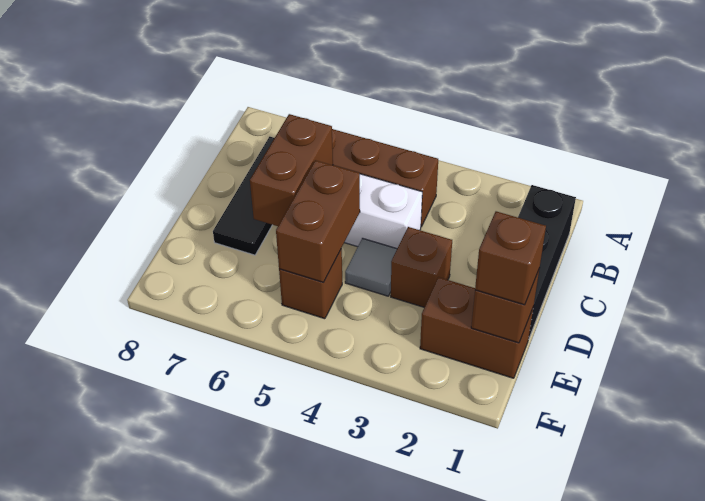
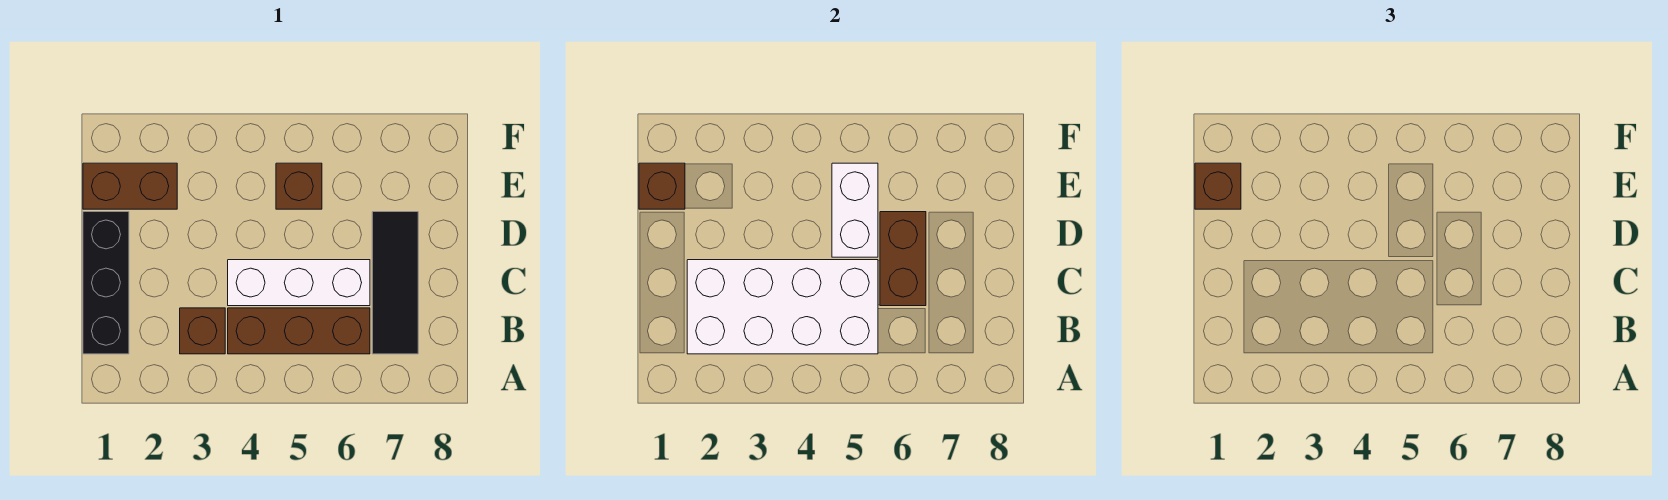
none -> white 2x4 brick [687,260,878,354]
brown 1x1 brick [391,227,452,307] -> brown 1x1 brick moved to [180,308,225,354]
grey 1x1 tile [345,238,397,296] -> none
brown 1x2 brick [276,160,360,282] -> white 1x2 brick [832,163,878,257]

